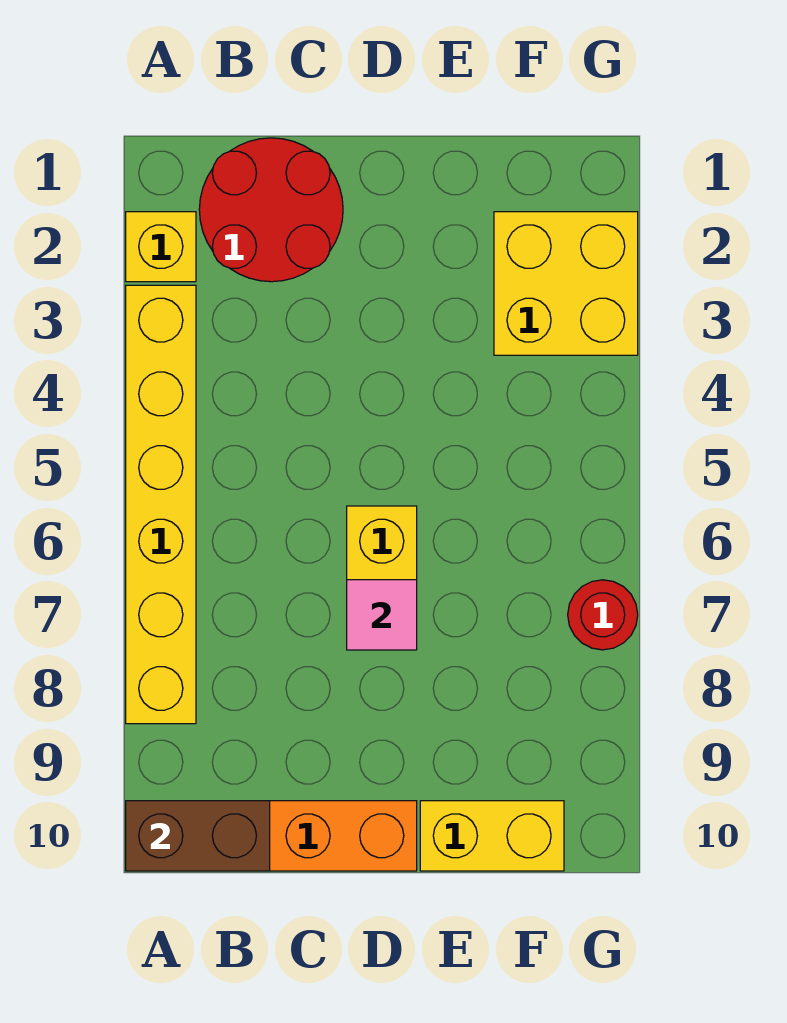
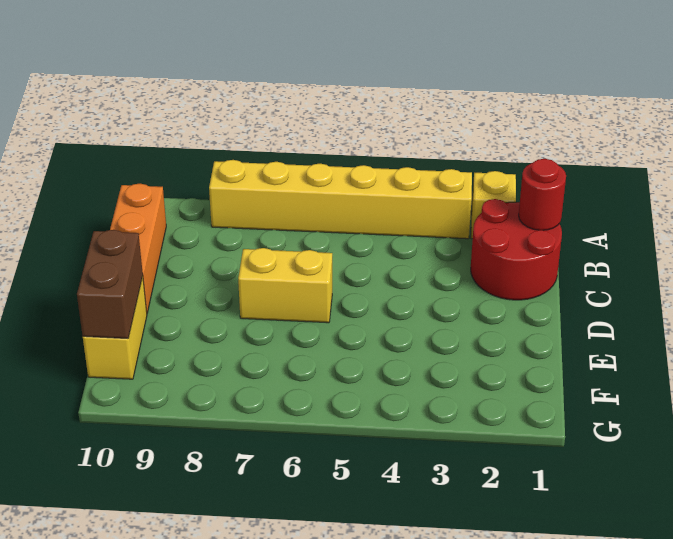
brown 1x2 brick [126,801,270,871] -> brown 1x2 brick moved to [77,230,143,338]
pink 1x1 tile [347,580,417,650] -> none
yellow 2x2 brick [494,212,638,355] -> none
red 1x1 round brick [568,580,638,650] -> red 1x1 round brick moved to [519,159,566,230]

